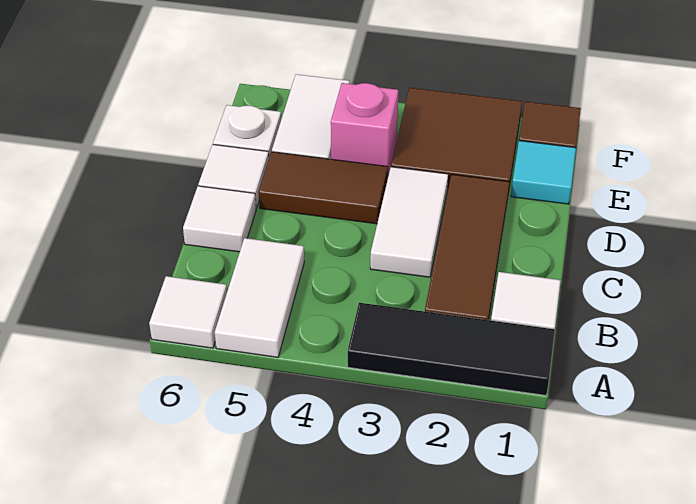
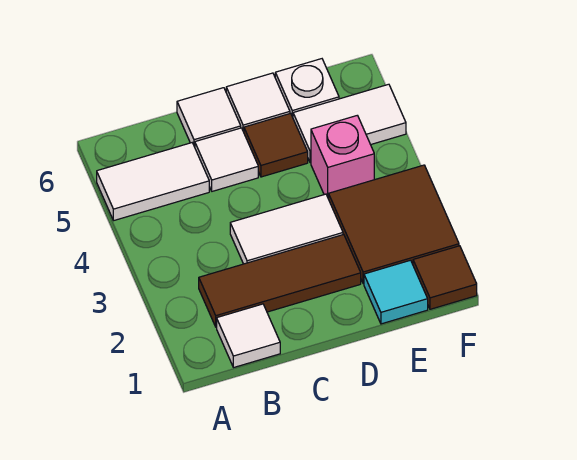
black 1x3 tile [348,303,555,395] -> none
white 1x1 tile [149,276,227,348] -> white 1x1 tile moved to [195,128,258,191]
brown 1x2 tile [259,152,388,224] -> brown 1x1 tile [244,113,308,177]

